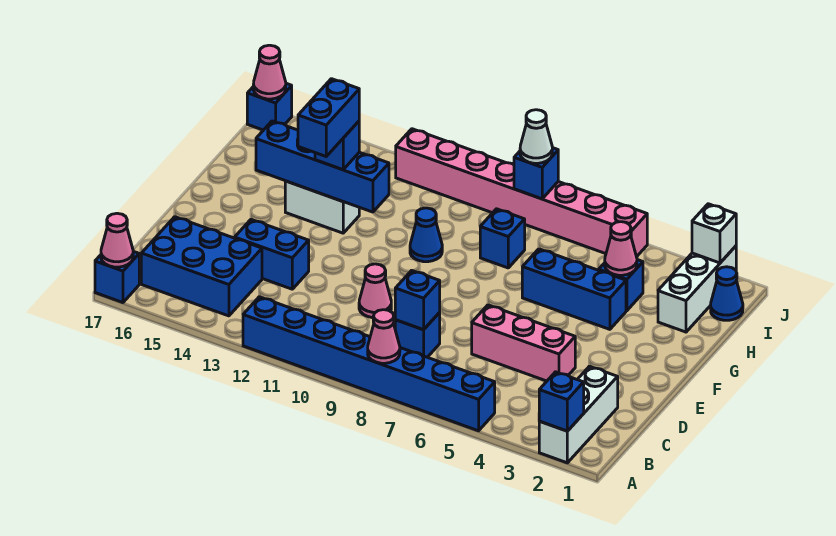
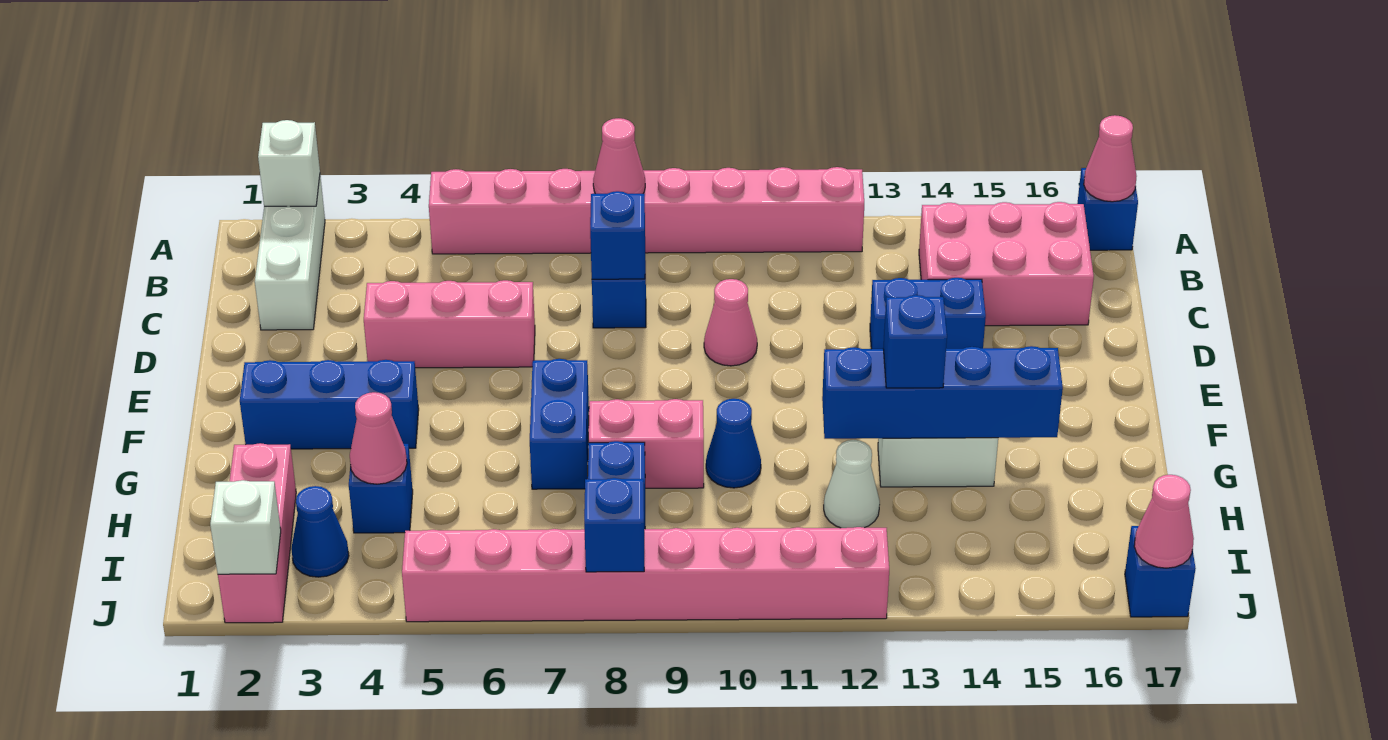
blue 1x1 brick [539,372,584,431] -> white 1x1 brick [258,120,320,206]
blue 1x8 brick [243,297,495,431] -> pink 1x8 brick [429,167,864,254]
blue 2x3 brick [141,217,262,316] -> pink 2x3 brick [919,202,1094,326]
blue 1x2 brick [298,79,359,156] -> blue 1x2 brick moved to [530,359,589,489]
blue 1x3 brick [522,249,626,329] -> blue 1x3 brick moved to [240,360,419,449]
none -> pink 1x2 brick [589,399,704,488]
white 1x3 brick [658,246,736,332] -> pink 1x3 brick [218,443,296,623]
blue 1x1 cone [711,267,743,320] -> blue 1x1 cone moved to [291,486,349,577]
white 1x1 cone [520,110,552,163] -> white 1x1 cone moved to [824,440,880,528]

